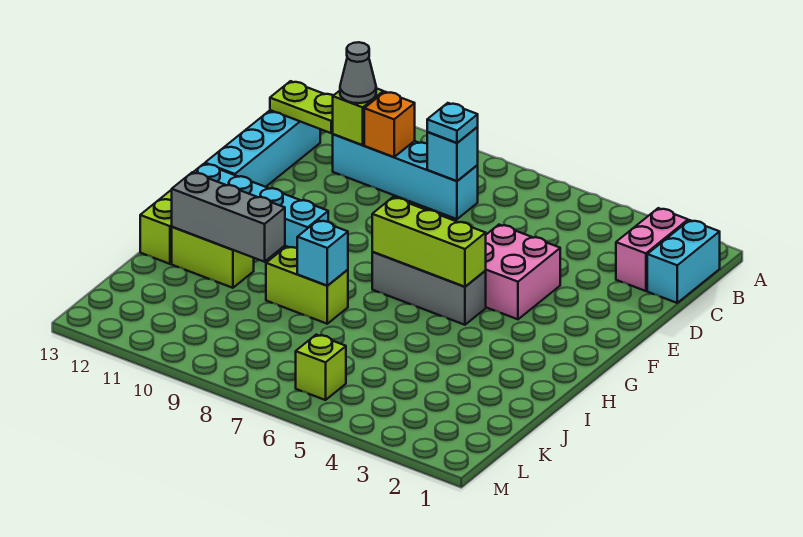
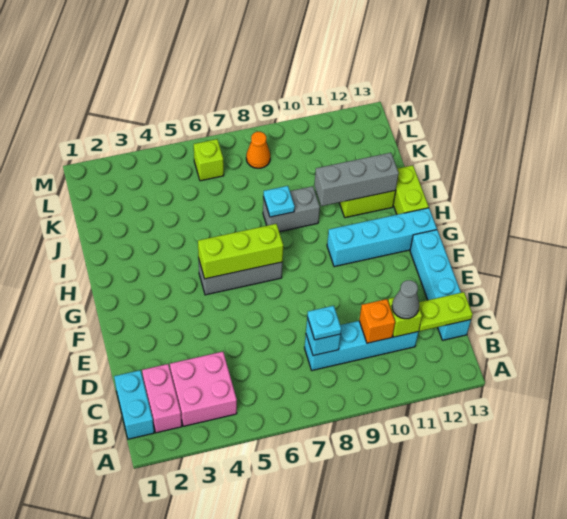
pink 2x2 brick [485,225,560,319] -> pink 2x2 brick moved to [170,352,237,426]
lime 1x2 brick [266,246,348,324] -> grey 1x2 brick [263,186,320,232]
cyan 1x1 brick [297,220,348,286] -> cyan 1x1 plate [263,186,295,217]
none -> orange 1x1 cone [246,132,270,168]

